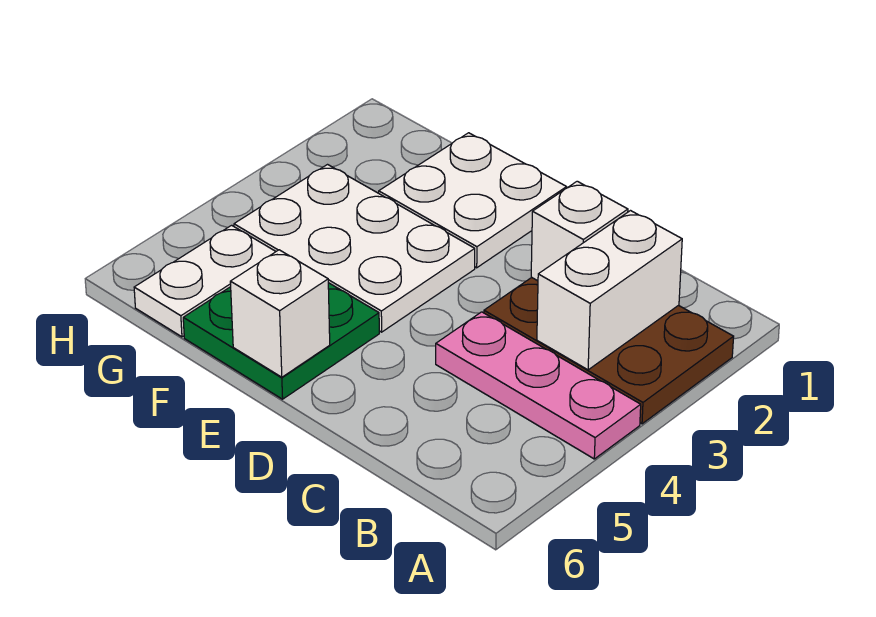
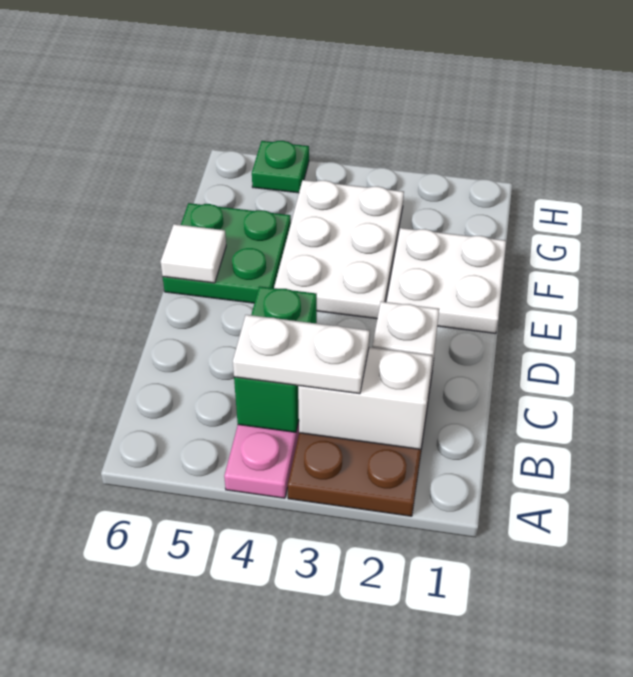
none -> green 1x2 brick [234,286,317,432]
white 1x1 brick [230,250,330,377] -> white 1x1 tile [161,224,226,283]
white 1x2 plate [134,225,276,337] -> white 1x2 plate moved to [233,315,370,394]
none -> green 1x1 plate [252,141,309,193]

